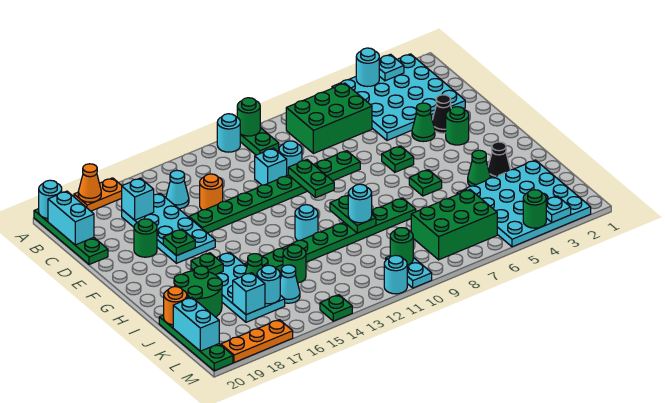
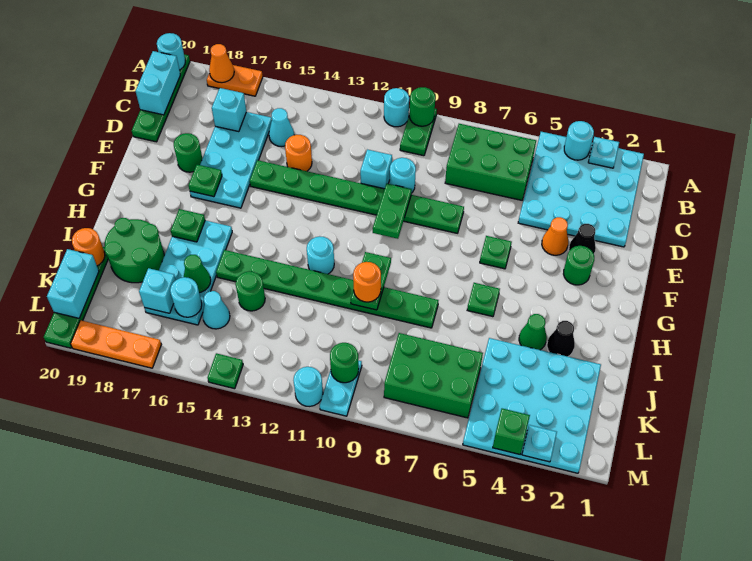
green 1x1 cone [412,103,435,142] -> orange 1x1 cone [542,217,568,255]
cyan 1x1 round brick [348,184,372,223] -> orange 1x1 round brick [353,262,381,302]
green 1x1 round brick [523,190,546,228] -> green 1x1 brick [493,409,530,455]

